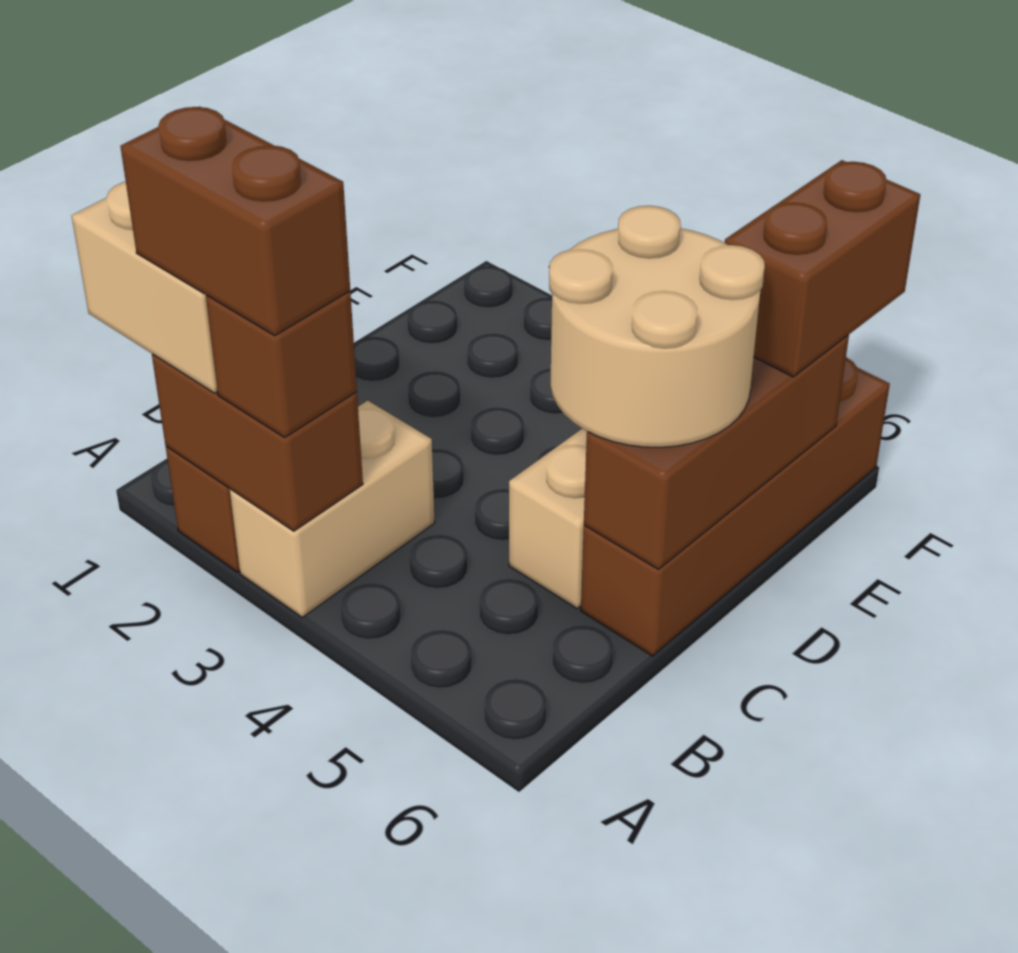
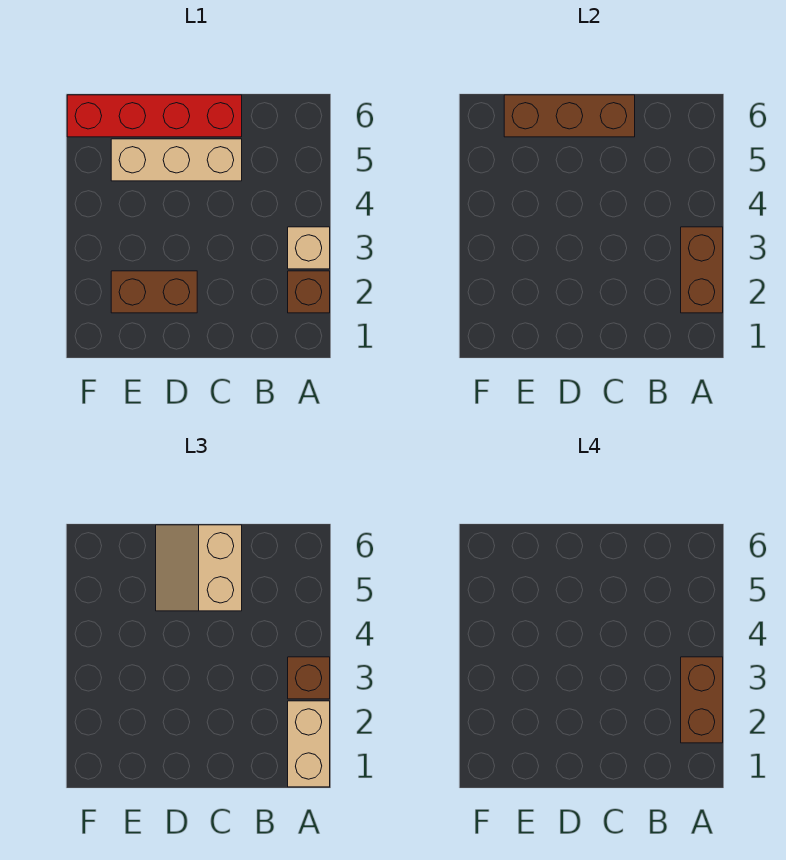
tan 1x2 brick [230,400,435,617] -> tan 1x1 brick [288,227,330,269]
tan 2x2 round brick [549,206,765,447] -> tan 2x2 slope [156,525,242,611]
brown 1x4 brick [581,357,890,656] -> red 1x4 brick [67,95,242,137]
brown 1x2 brick [725,160,920,377] -> brown 1x2 brick moved to [111,271,197,313]

